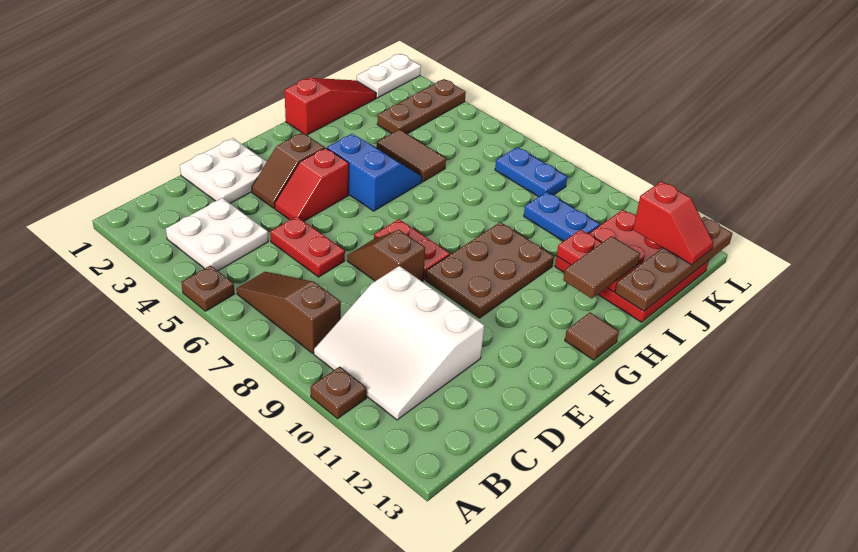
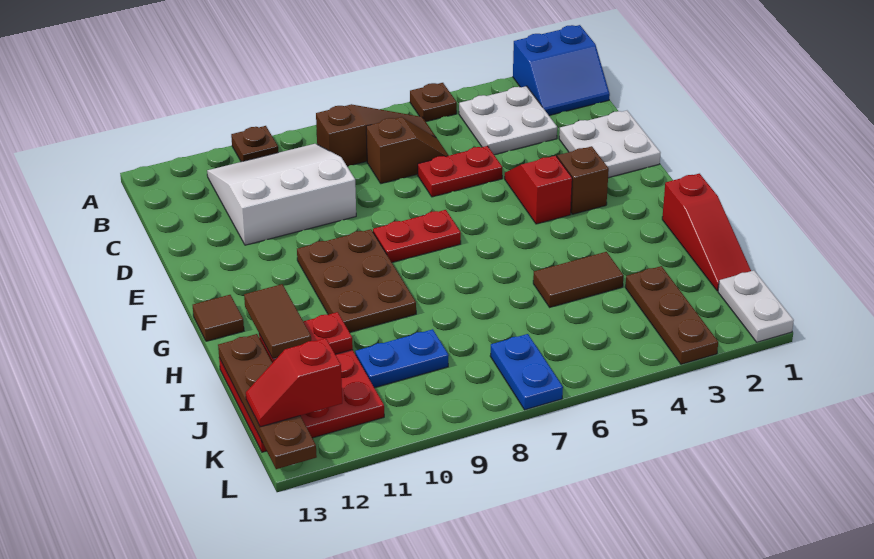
brown 1x2 slope [347,230,425,281] -> brown 1x2 slope moved to [366,117,449,184]
blue 2x2 slope [327,134,422,211] -> blue 2x2 slope moved to [513,25,610,115]
blue 1x2 plate [495,147,567,197] -> blue 1x2 plate turned to [490,334,563,410]

